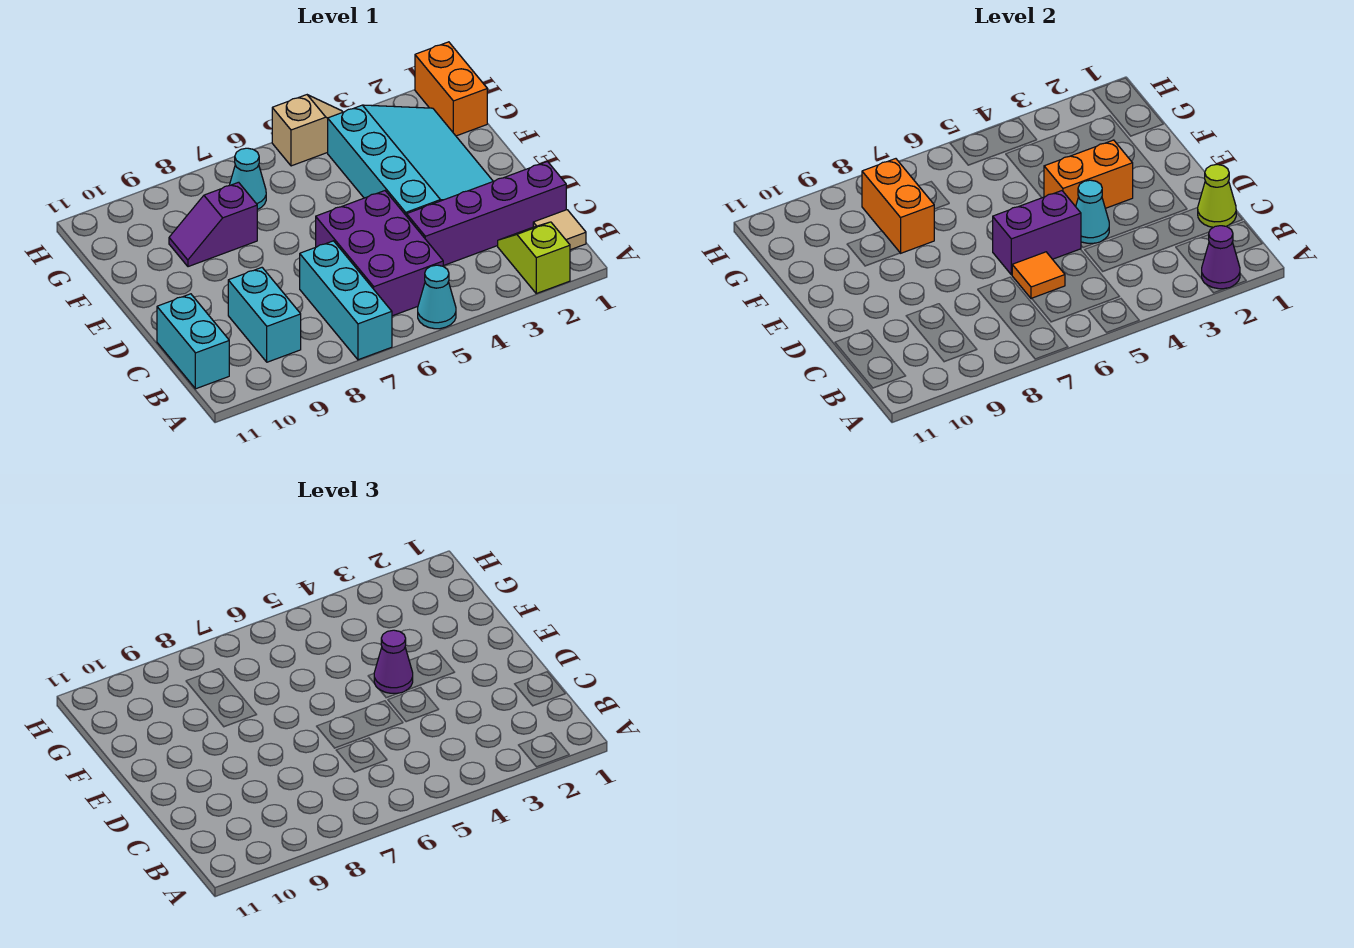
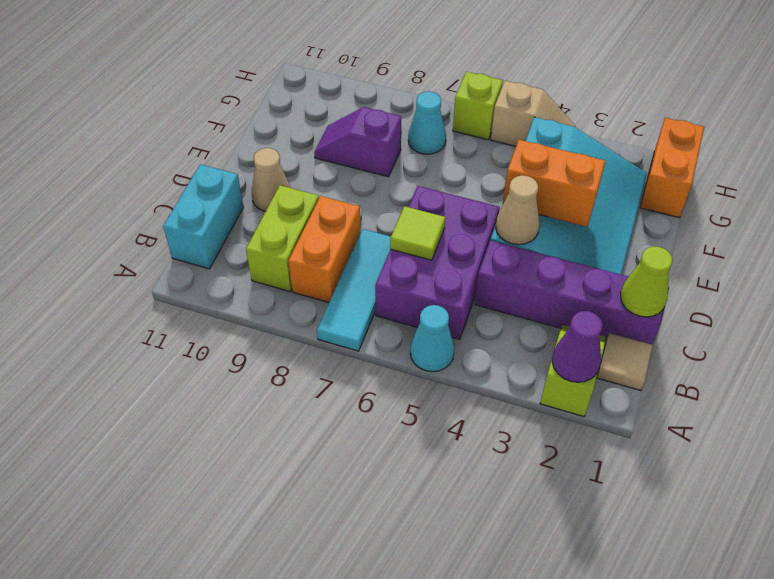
cyan 1x3 brick [300,241,392,360] -> cyan 1x3 tile [317,229,391,351]
cyan 1x2 brick [228,268,301,362] -> lime 1x2 brick [246,185,319,291]
orange 1x1 tile [1012,252,1065,299] -> lime 1x1 tile [390,206,445,260]
cyan 1x1 cone [1076,180,1109,243] -> tan 1x1 cone [496,175,540,245]
purple 1x2 brick [993,191,1081,275] -> none
none -> tan 1x1 cone [252,148,290,211]
purple 1x1 cone [374,630,413,693] -> none
orange 1x2 brick [862,159,934,253] -> orange 1x2 brick moved to [288,196,361,302]
none -> lime 1x1 brick [453,72,503,140]

